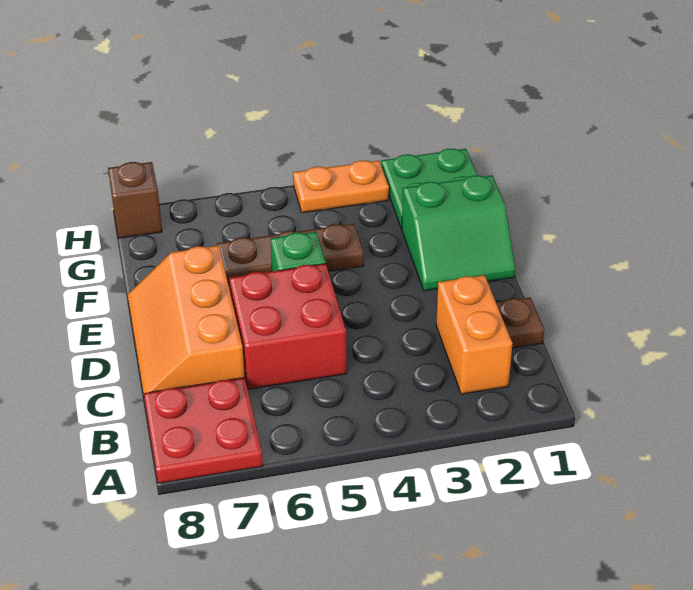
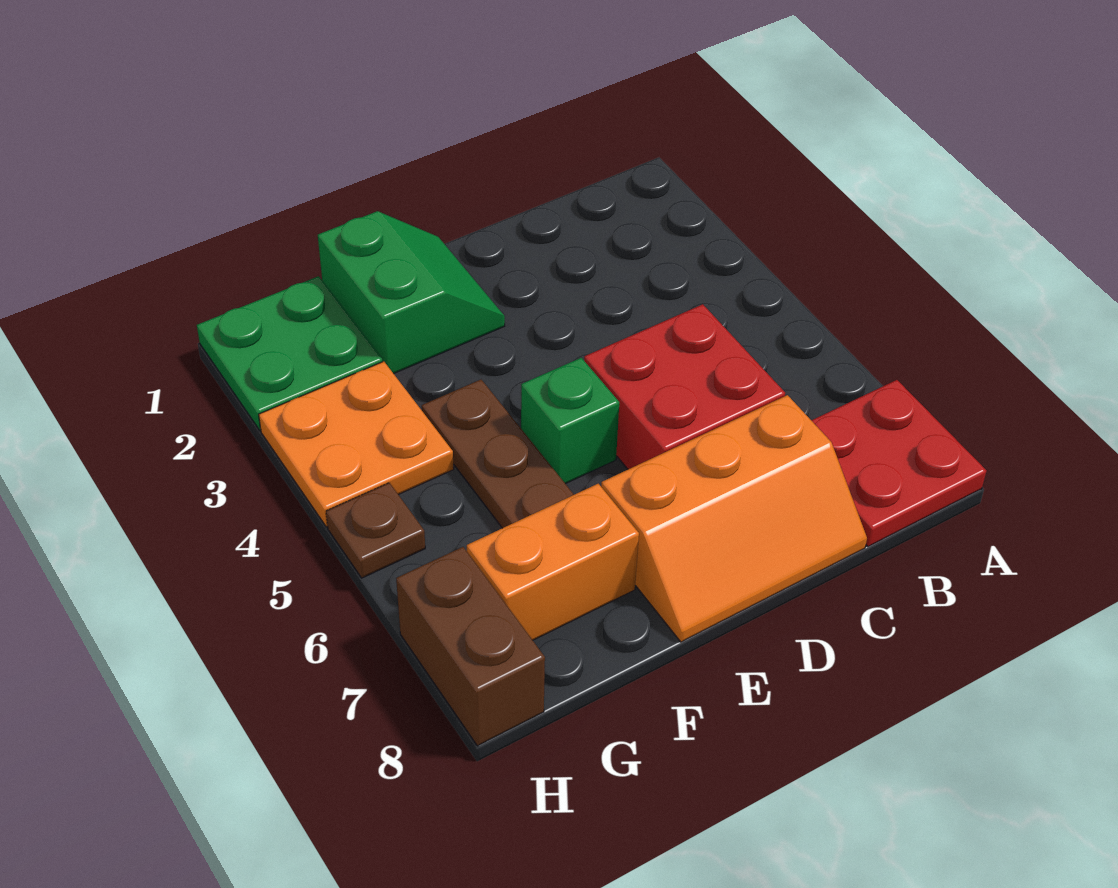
orange 1x2 brick [436,275,513,394] -> orange 1x2 brick moved to [467,484,639,640]
brown 1x1 plate [496,297,544,348] -> brown 1x1 plate moved to [326,483,425,578]
orange 1x2 plate [293,160,389,213] -> orange 2x2 plate [259,361,454,527]
brown 1x1 brick [108,162,162,238] -> brown 1x2 brick [396,547,545,746]

